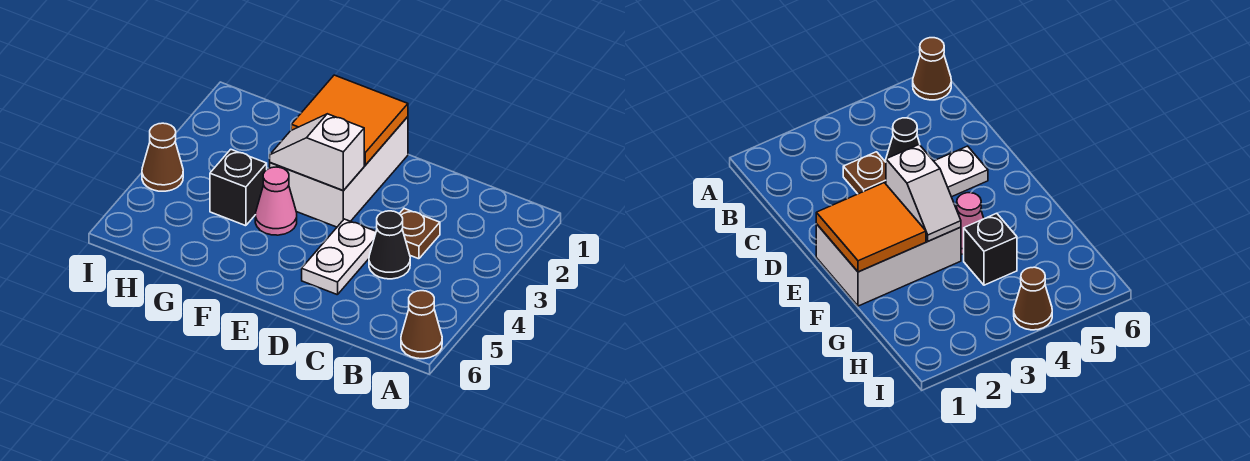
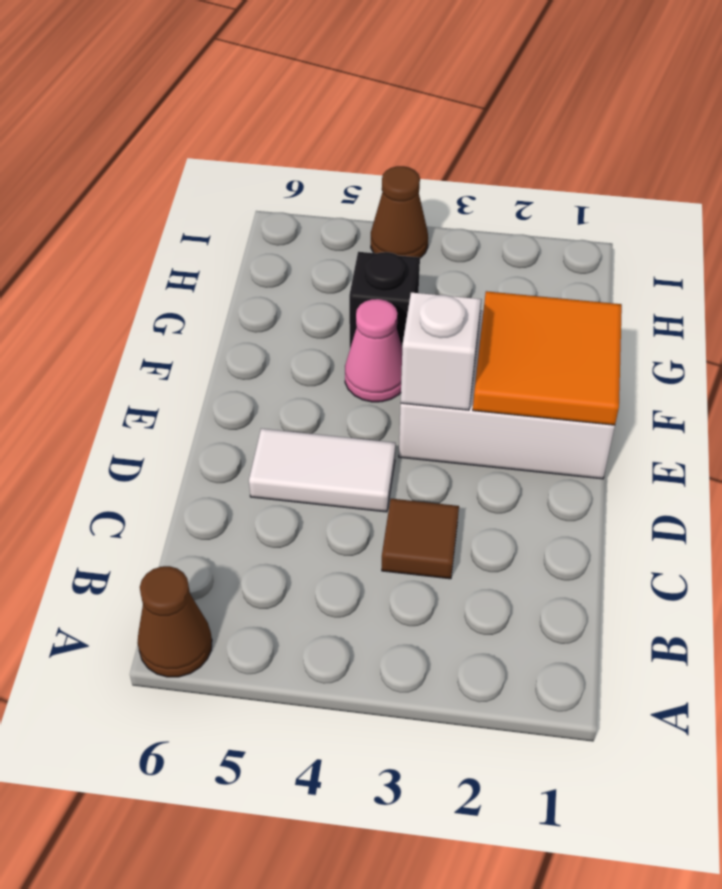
brown 1x1 plate [399,209,440,259] -> brown 1x1 tile [382,499,459,579]
black 1x1 cone [369,211,410,279] -> none
white 1x2 plate [302,219,376,295] -> white 1x2 tile [249,429,396,512]

